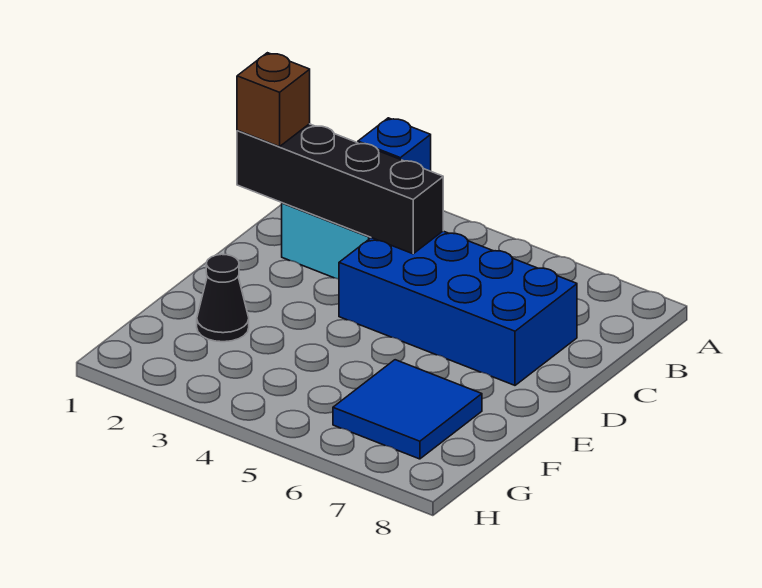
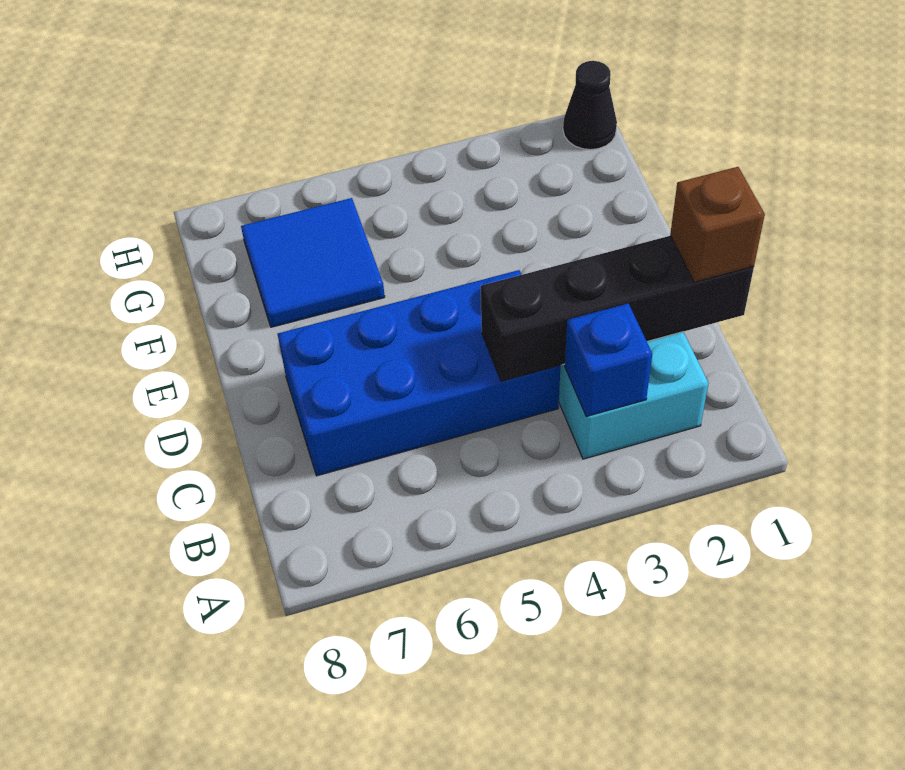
black 1x1 cone [197,254,249,342] -> black 1x1 cone moved to [563,61,617,150]

